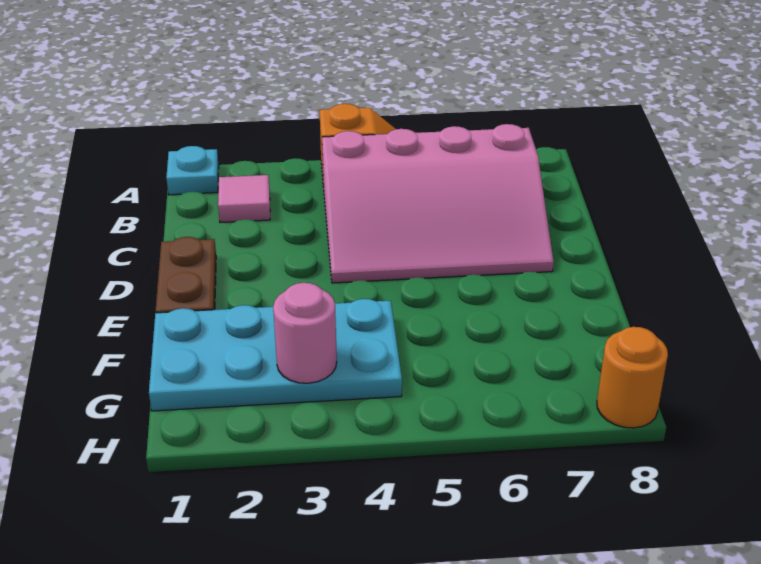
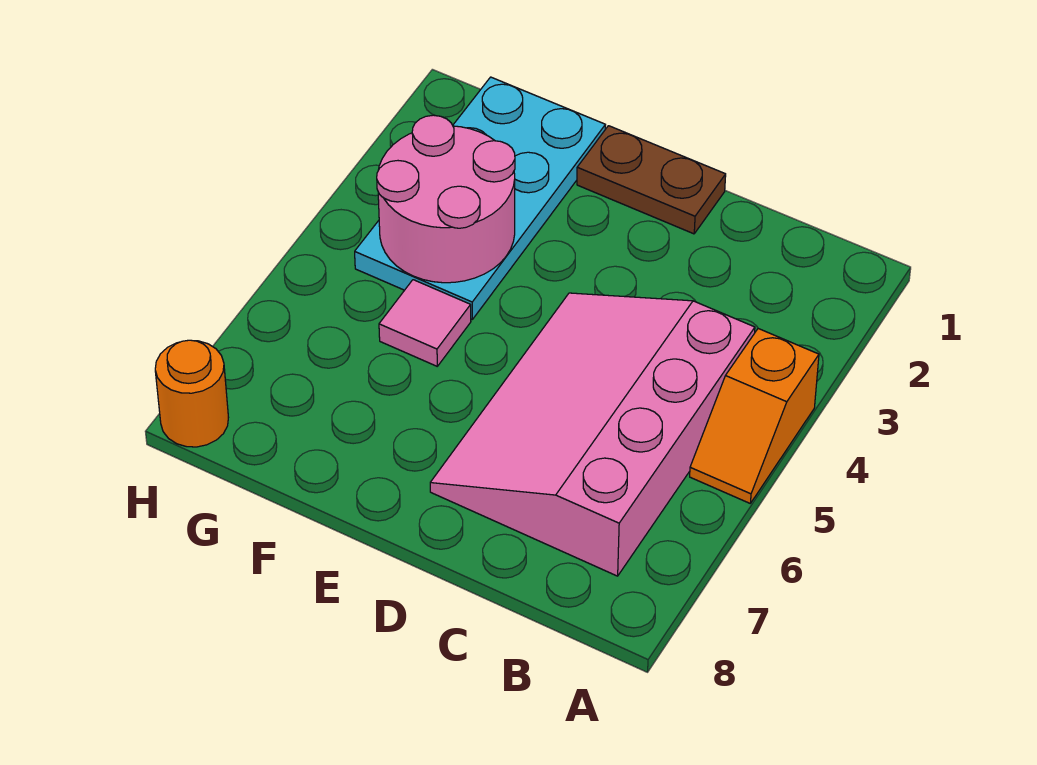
cyan 1x1 plate [166,146,219,195] -> none
pink 1x1 tile [218,175,270,222] -> pink 1x1 tile moved to [379,280,471,366]
pink 1x1 round brick [273,283,337,383] -> pink 2x2 round brick [377,115,515,283]

